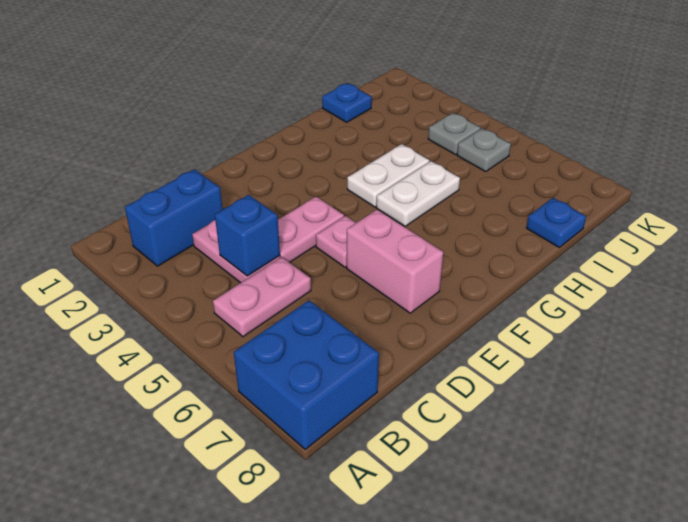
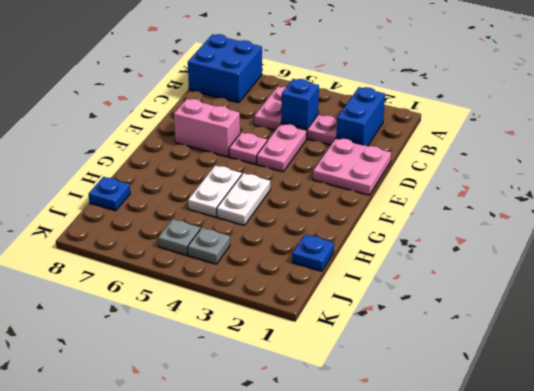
none -> pink 2x2 plate [313,138,391,195]

